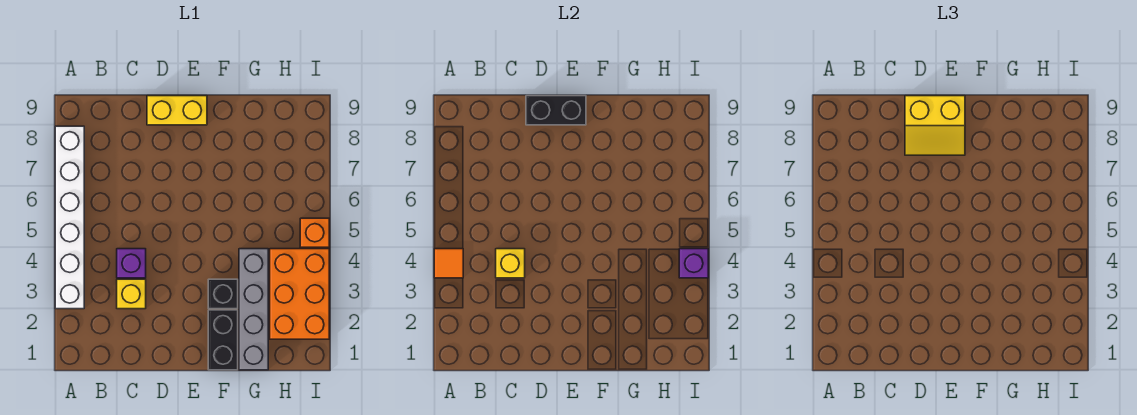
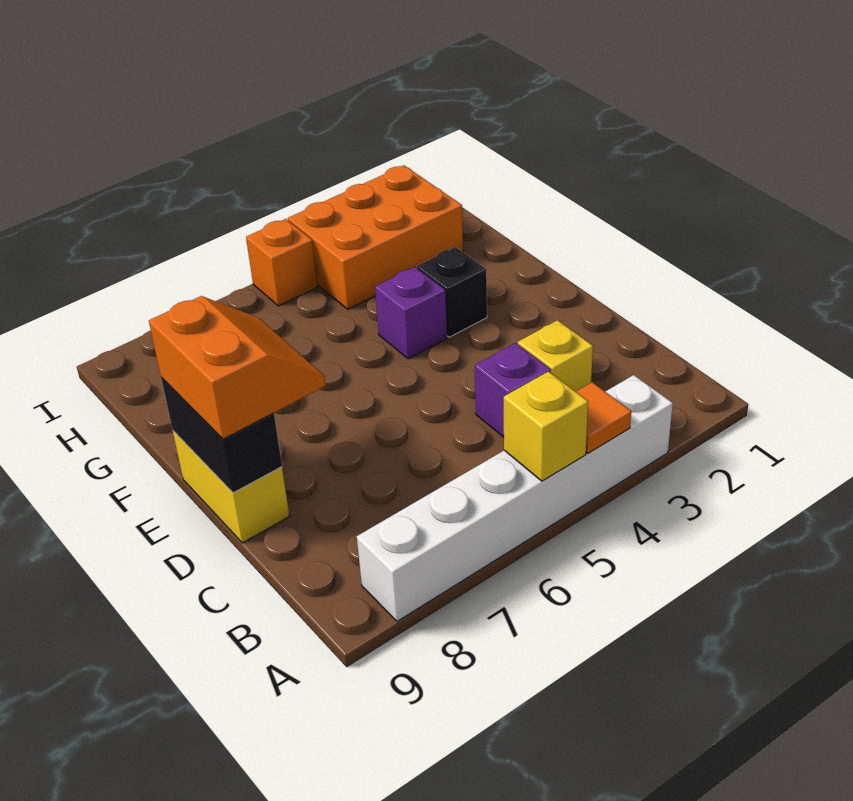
yellow 1x1 brick [496,249,525,278] -> yellow 1x1 brick moved to [504,372,588,481]
yellow 2x2 slope [905,96,965,155] -> orange 2x2 slope [149,296,326,439]
black 1x2 brick [208,310,238,370] -> none
grey 1x4 brick [239,249,268,370] -> none
purple 1x1 brick [679,249,708,278] -> purple 1x1 brick moved to [375,267,447,359]

